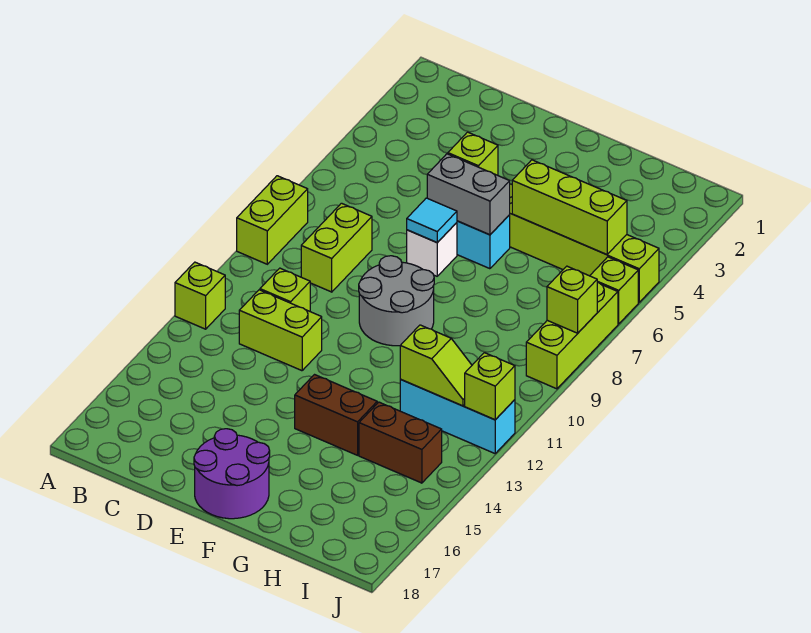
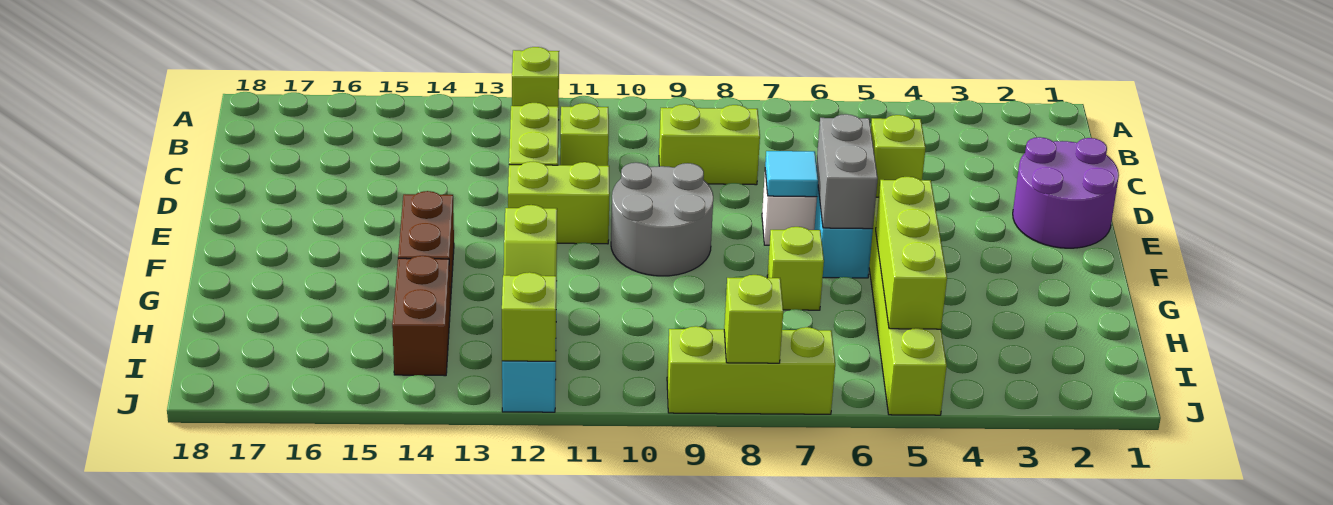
lime 1x2 brick [237,176,308,264] -> lime 1x2 brick moved to [508,161,610,244]
purple 2x2 round brick [194,429,270,519] -> purple 2x2 round brick moved to [1013,137,1119,248]
lime 1x1 brick [590,257,638,324] -> lime 1x1 brick moved to [767,227,824,310]

